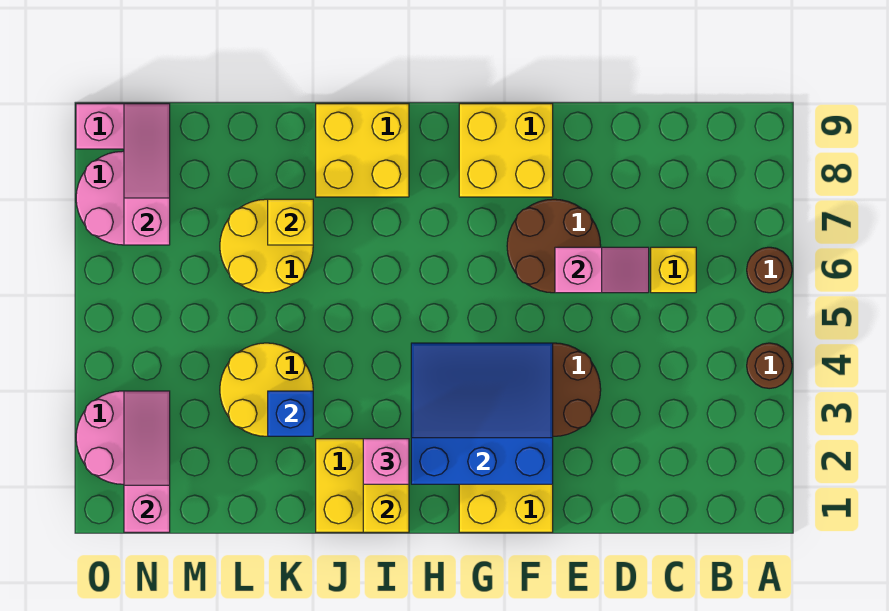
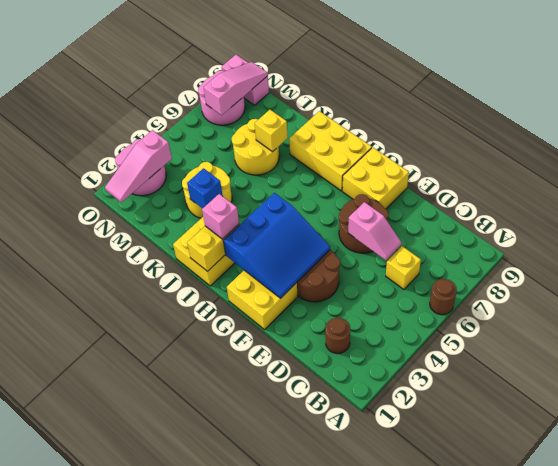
brown 1x1 round brick [747,343,792,389] -> brown 1x1 round brick moved to [325,318,350,353]
blue 3x3 slope [411,343,553,484] -> blue 3x3 slope turned to [223,193,330,298]
yellow 2x2 brick [316,104,409,197] -> yellow 2x3 brick [289,111,372,191]
pink 1x3 slope [124,391,170,532] -> pink 1x3 slope turned to [105,130,172,202]

